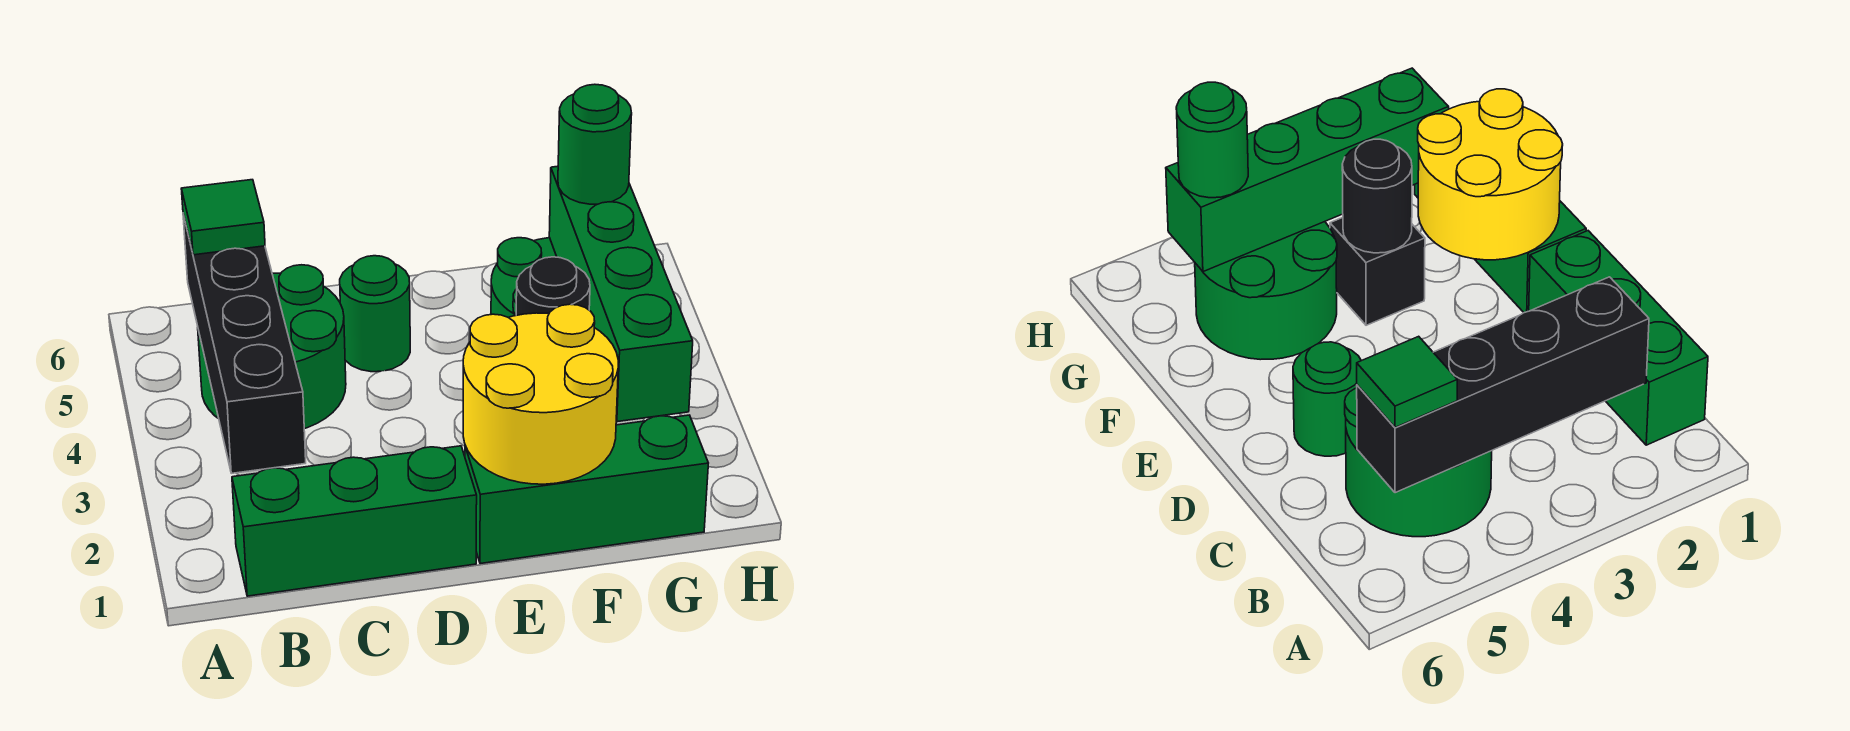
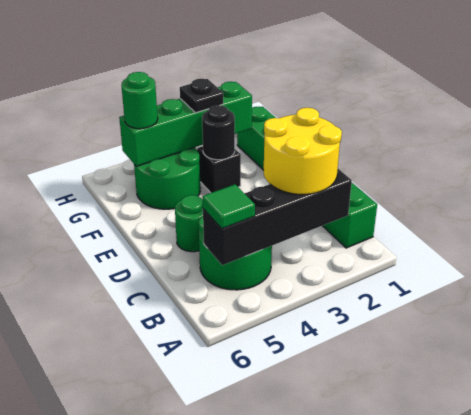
yellow 2x2 round brick [463,304,618,484] -> yellow 2x2 round brick moved to [264,108,342,194]
none -> black 1x1 plate [180,79,223,113]

